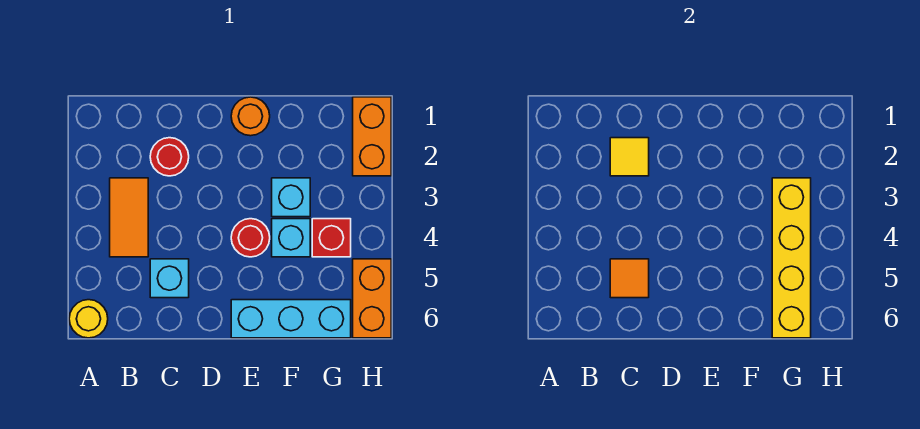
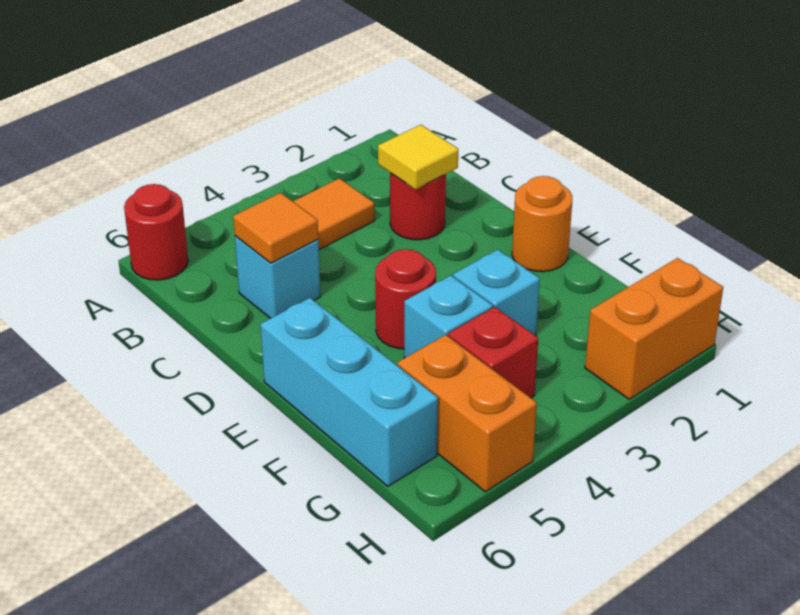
yellow 1x1 round brick [69,300,108,338] -> red 1x1 round brick [124,184,188,280]
yellow 1x4 brick [772,178,811,338] -> none
orange 1x2 brick [353,259,391,338] -> orange 1x2 brick turned to [397,335,537,492]

